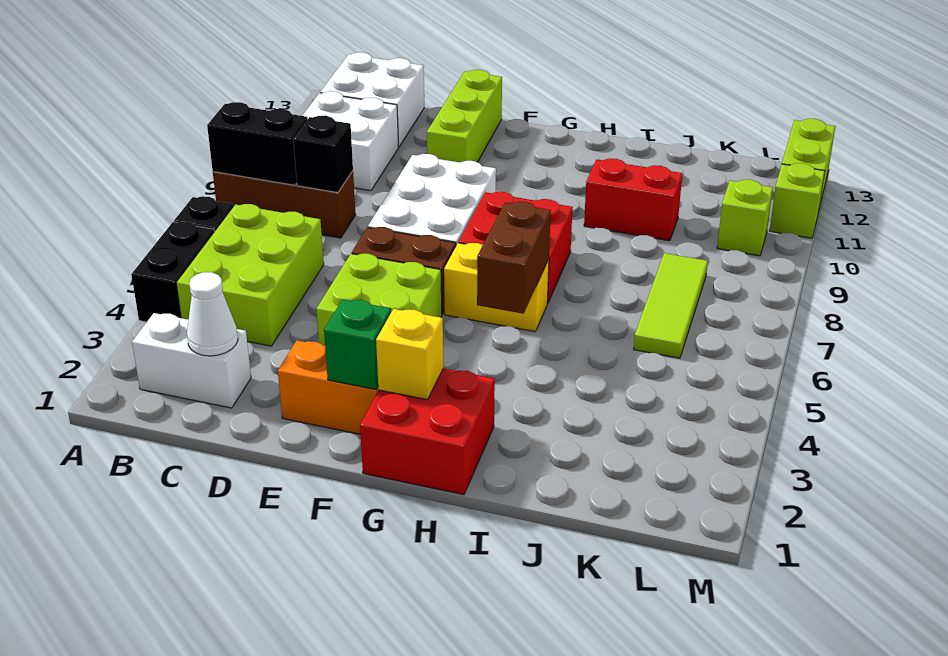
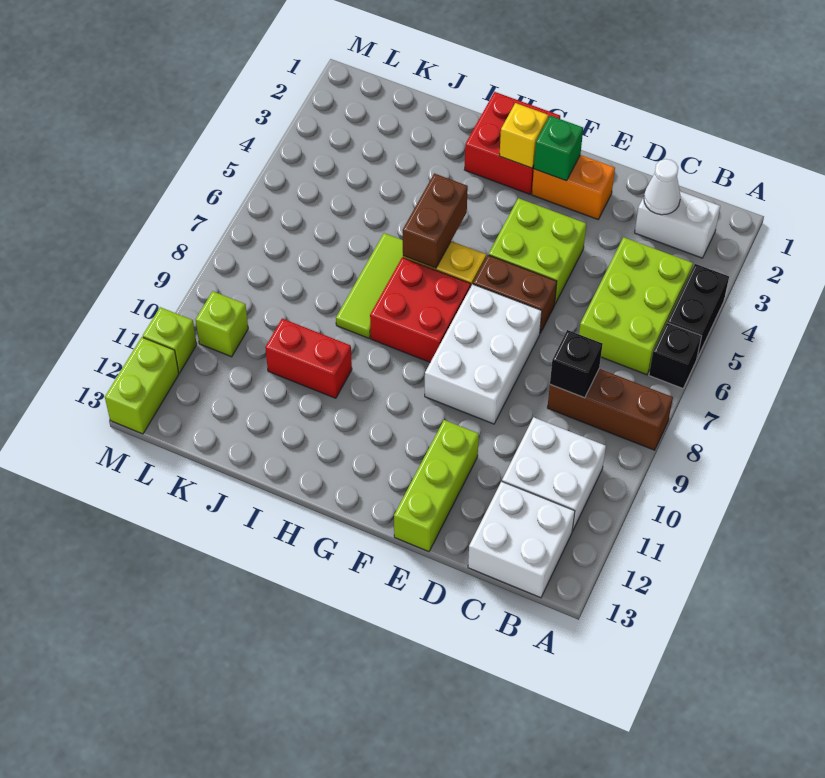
black 1x2 brick [207,102,308,185] -> none
lime 1x3 tile [634,253,708,358] -> lime 1x3 tile moved to [336,233,403,338]

